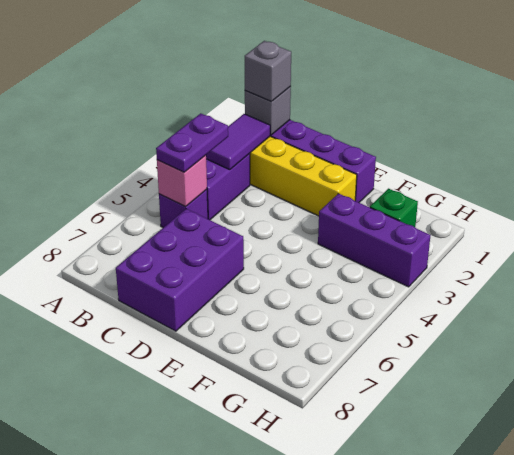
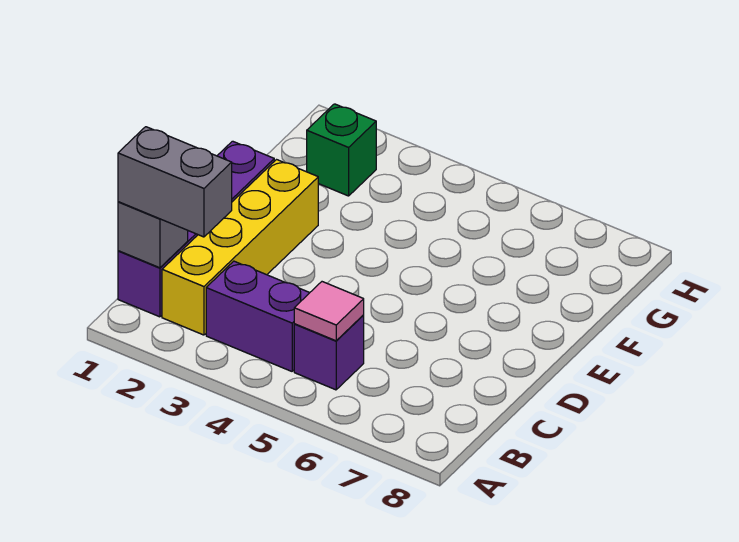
grey 1x1 brick [245,41,291,102] -> grey 1x2 brick [118,127,232,237]
purple 1x2 tile [206,114,270,170] -> none
purple 1x2 plate [156,113,228,172] -> none
pink 1x1 brick [157,155,207,207] -> pink 1x1 tile [294,282,364,341]
purple 2x3 brick [116,209,244,331] -> none
purple 1x3 brick [318,194,431,287] -> none

